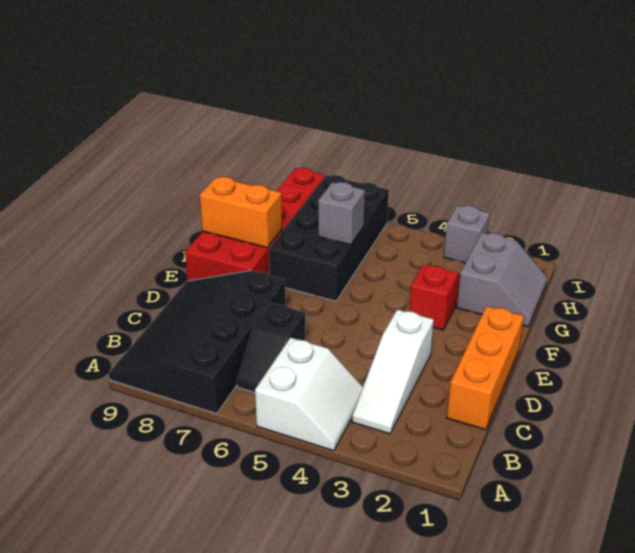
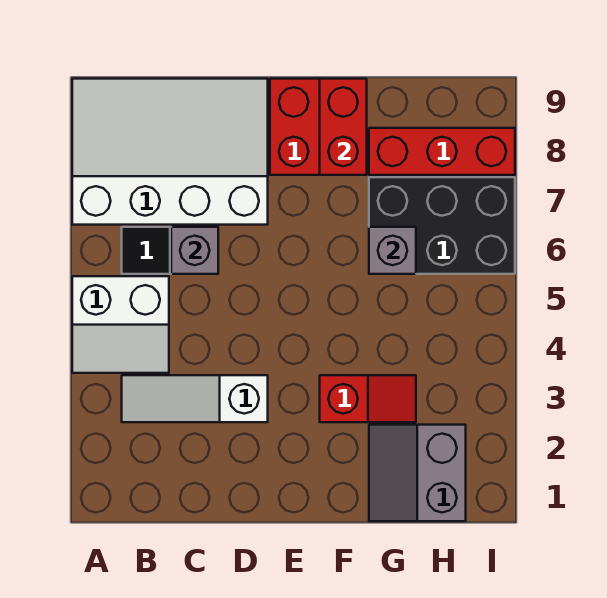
black 3x4 slope [109,271,286,414] -> white 3x4 slope [72,79,268,225]
orange 1x3 brick [447,306,524,430] -> none
black 2x4 brick [269,175,389,301] -> black 2x3 brick [369,177,515,274]
orange 1x2 brick [200,177,282,248] -> red 1x2 brick [320,79,367,175]
grey 2x2 slope [457,233,547,327] -> grey 2x2 slope turned to [369,425,466,521]
grey 1x1 brick [444,205,490,263] -> grey 1x1 brick moved to [171,227,218,274]

